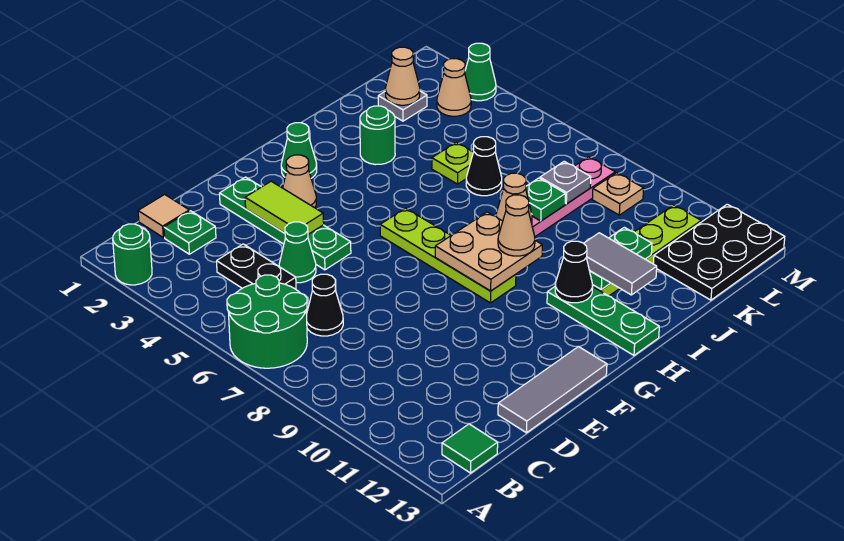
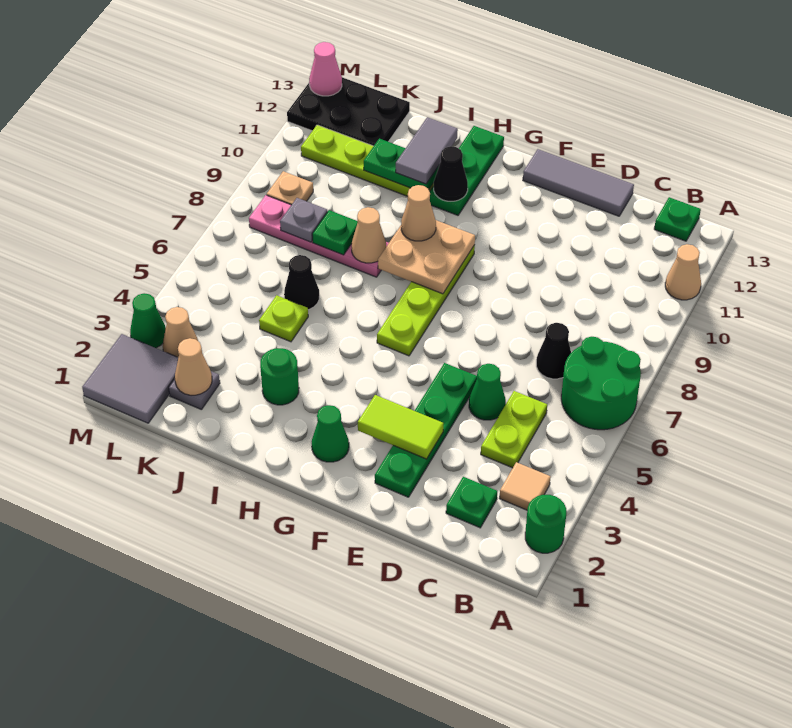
green 1x1 tile [442,424,498,473] -> green 1x1 plate [654,197,701,241]
tan 1x1 tile [138,195,189,237] -> tan 1x1 tile moved to [499,462,551,510]
black 1x2 plate [217,244,296,289] -> lime 1x2 plate [481,391,547,468]
lime 1x2 tile [245,181,324,234] -> lime 1x2 tile turned to [358,395,443,459]
tan 1x1 cone [283,155,316,208] -> tan 1x1 cone moved to [665,244,701,300]
none -> grey 2x2 tile [82,334,178,423]
none -> pink 1x1 cone [309,42,342,96]

